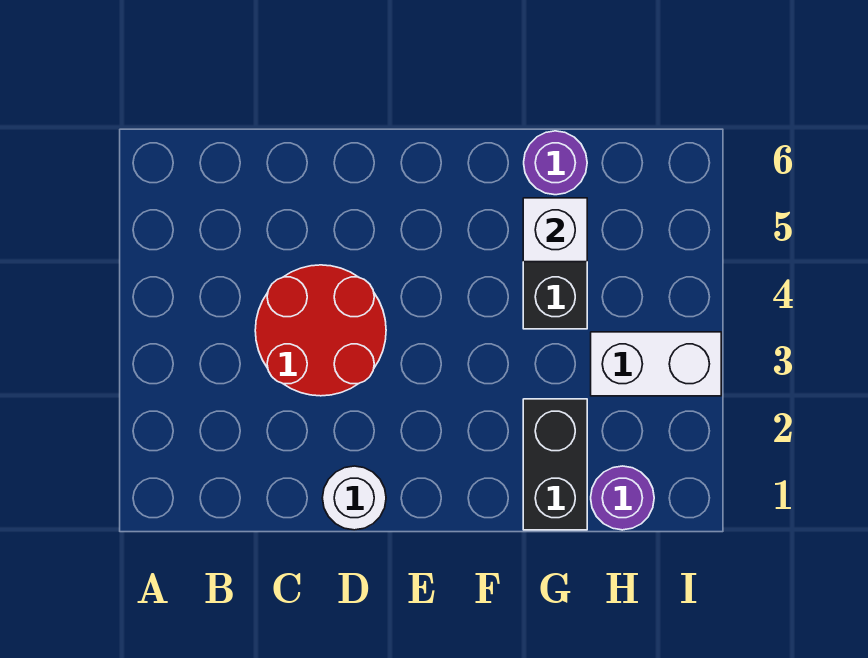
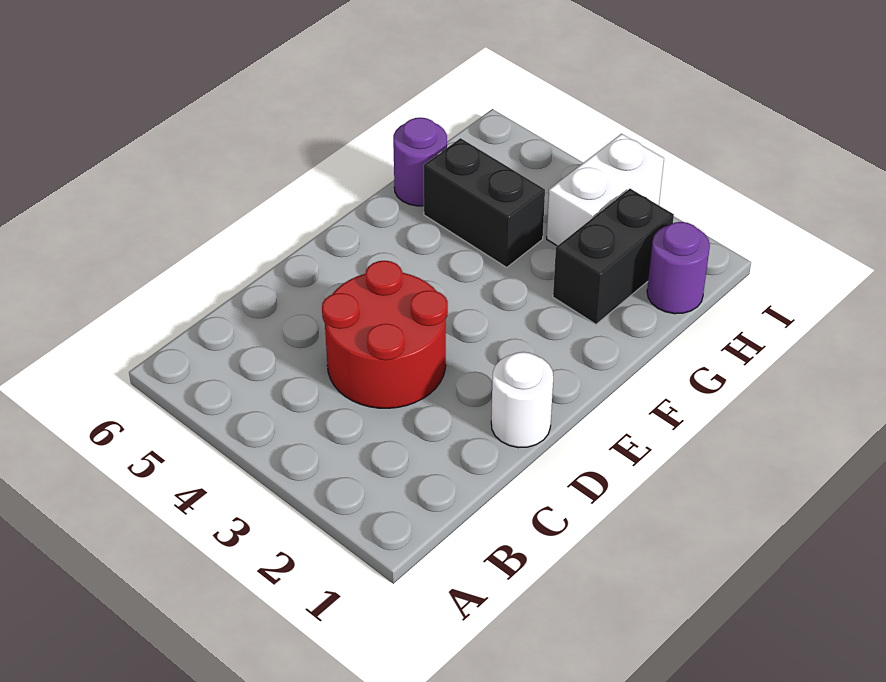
black 1x2 brick [523,399,587,530] -> black 1x2 brick turned to [553,189,674,324]
white 1x1 brick [523,198,587,262] -> none

